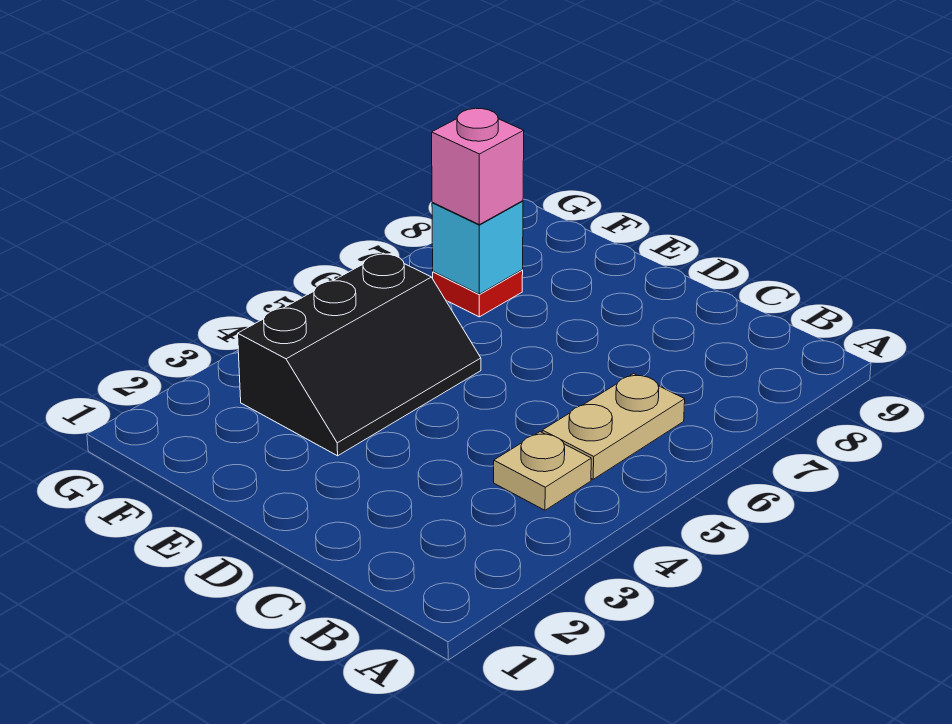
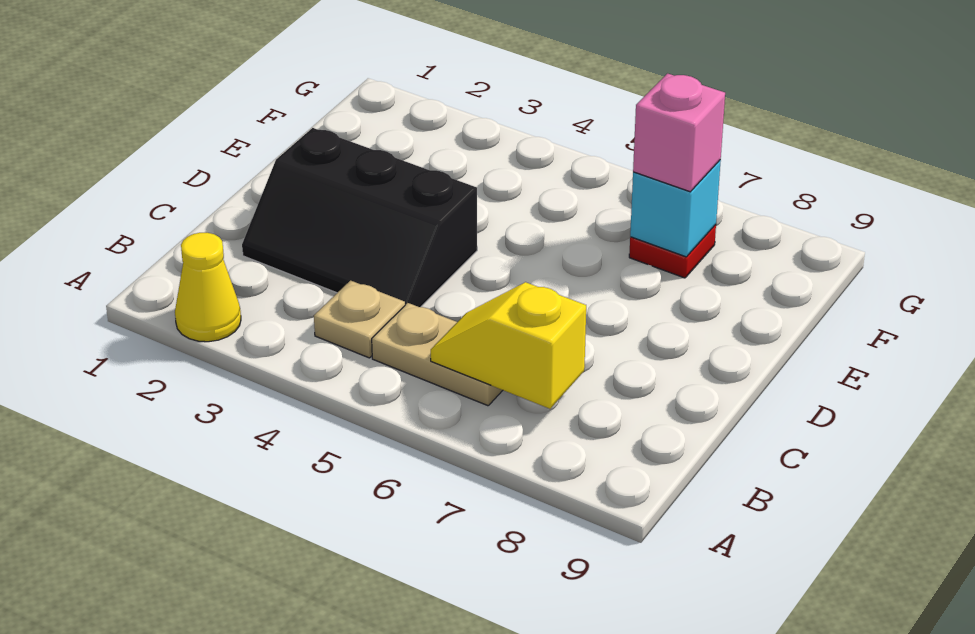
none -> yellow 1x1 cone [175,233,241,342]
none -> yellow 1x2 slope [431,282,586,409]
black 2x3 slope [238,253,481,456] -> black 2x3 slope moved to [242,128,477,307]

